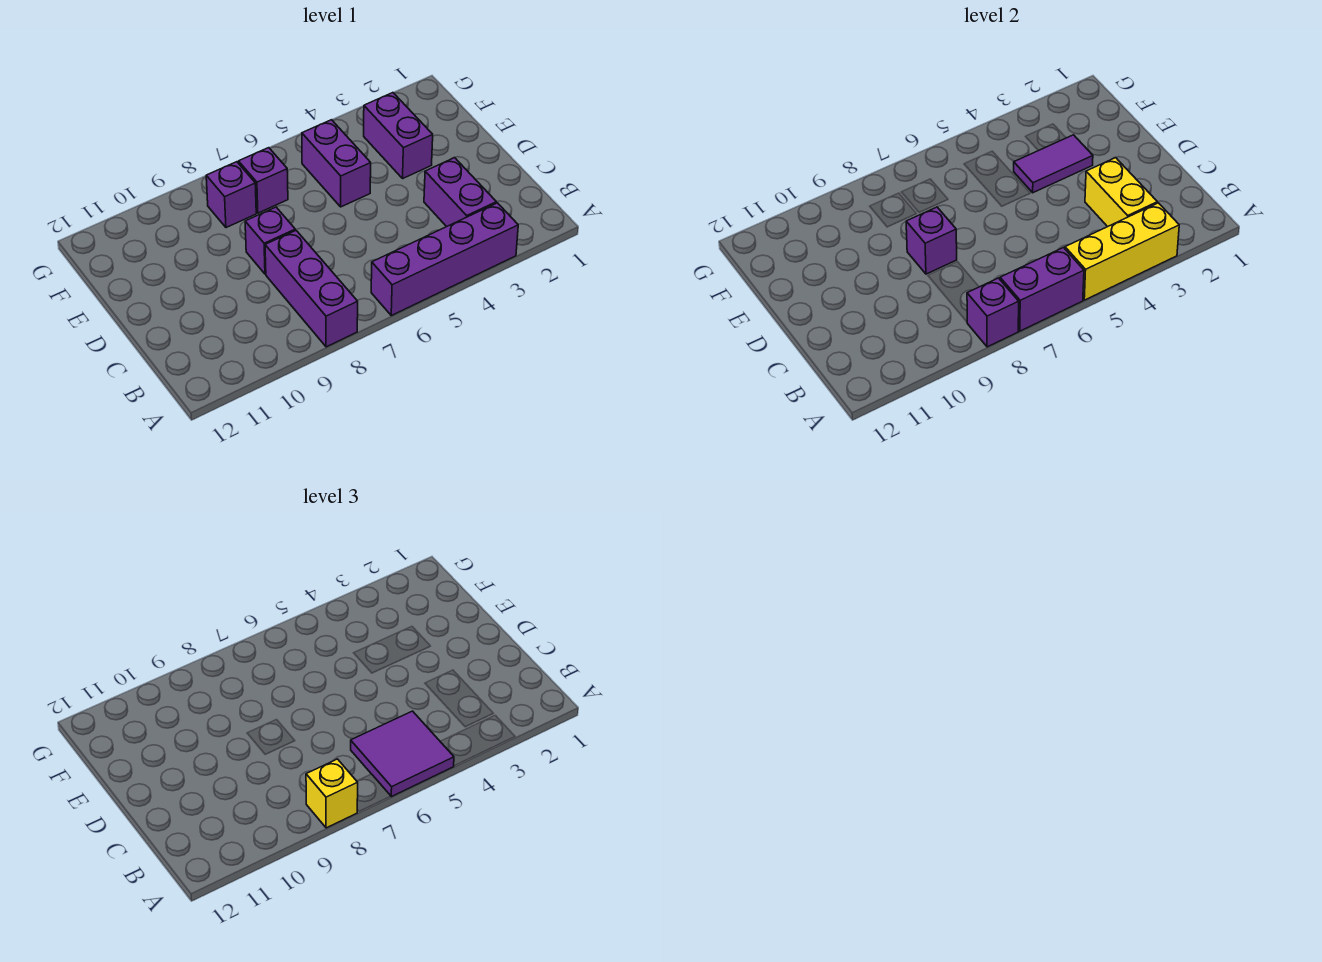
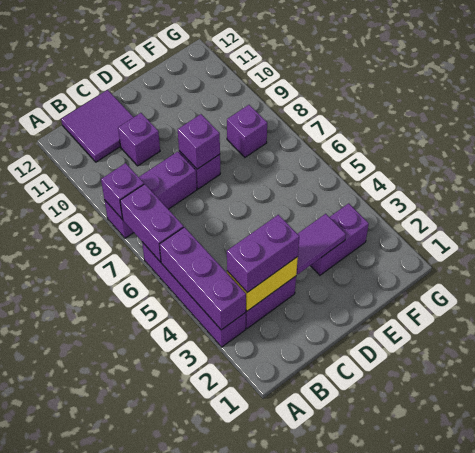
yellow 1x3 brick [1065,203,1179,300] -> purple 1x3 brick [160,227,246,330]
purple 2x2 tile [351,711,454,797] -> purple 2x2 tile moved to [61,90,133,162]
yellow 1x1 brick [306,759,358,828] -> none
purple 1x2 tile [1014,135,1093,193] -> purple 1x2 tile turned to [296,214,346,274]
purple 1x2 brick [302,120,371,207] -> purple 1x2 brick moved to [227,215,299,292]
purple 1x1 brick [238,148,288,213] -> purple 1x1 brick moved to [118,113,160,166]

